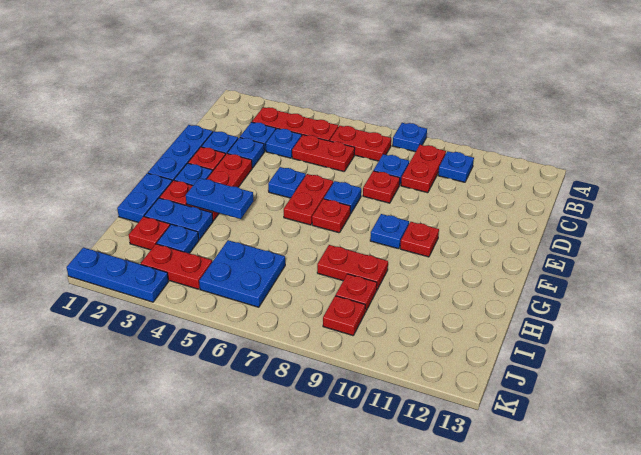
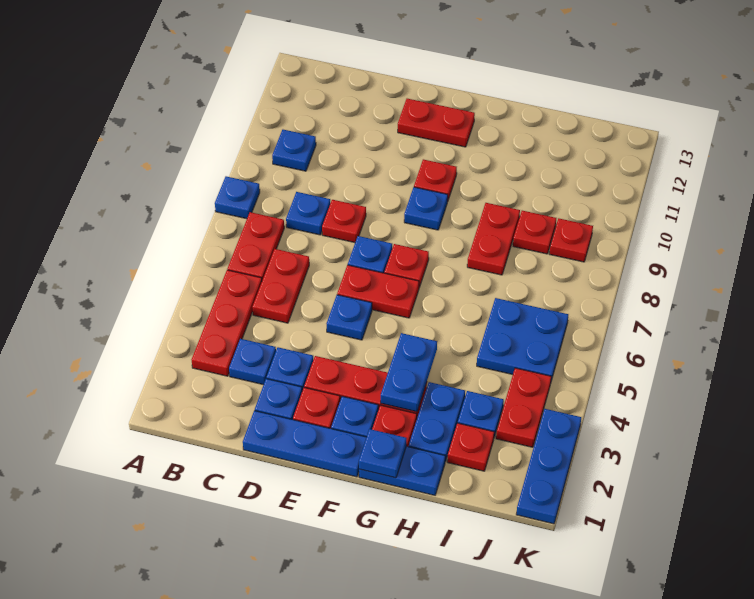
red 1x2 plate [401,145,446,193] -> red 1x2 plate moved to [398,99,475,147]
blue 1x1 plate [266,128,302,158] -> blue 1x1 plate moved to [359,429,407,478]

